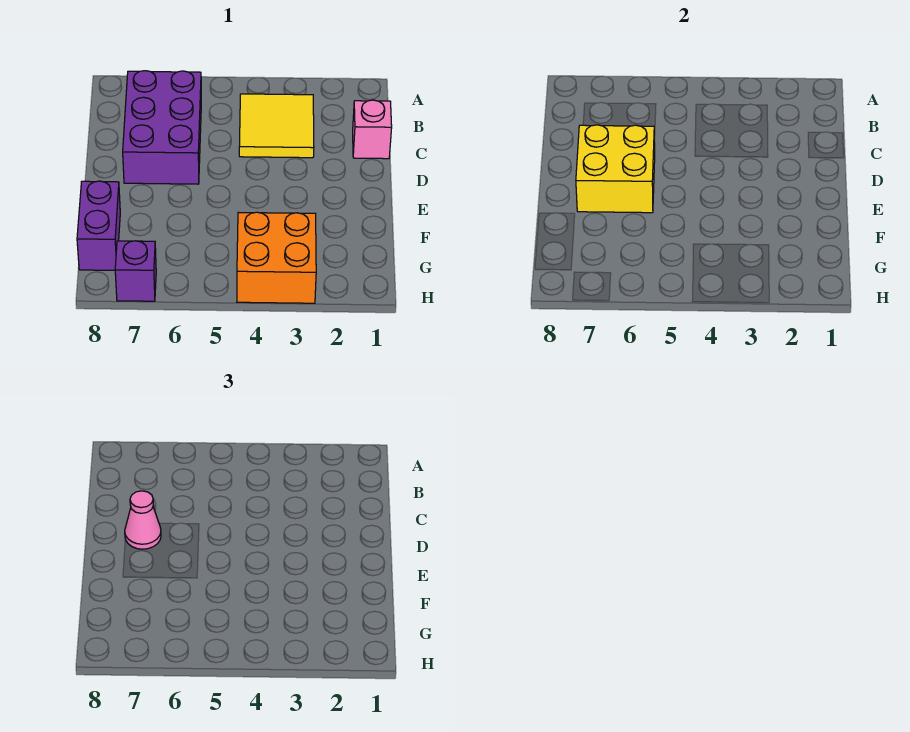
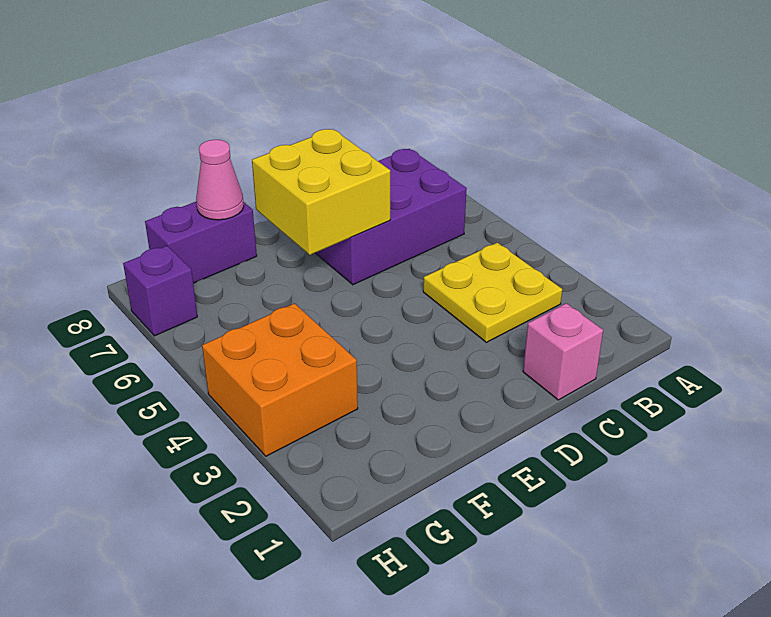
yellow 2x2 tile [239,94,314,158] -> yellow 2x2 plate [423,243,562,342]
pink 1x1 cone [125,491,161,549] -> pink 1x1 cone moved to [196,140,244,220]

